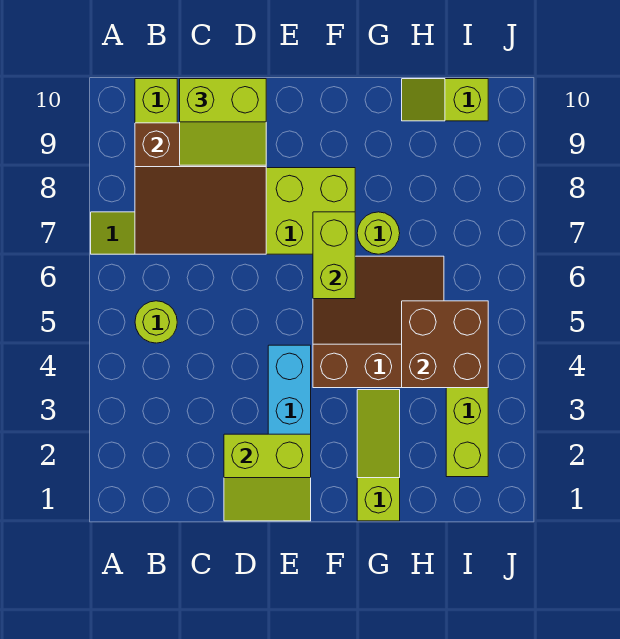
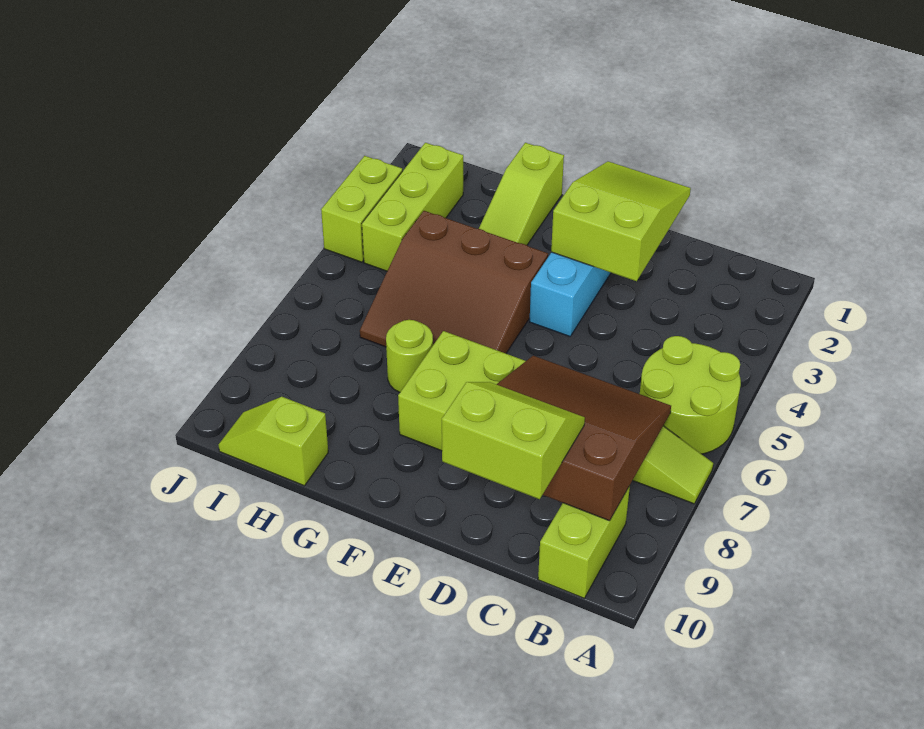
lime 1x1 round brick [135,301,177,343] -> lime 2x2 round brick [640,336,741,454]
lime 2x2 slope [224,434,311,521] -> lime 2x3 slope [551,161,691,281]
lime 1x2 brick [313,212,355,299] -> lime 1x2 brick moved to [321,156,403,262]
brown 2x2 brick [402,301,488,388] -> none
lime 1x2 slope [402,79,488,121] -> lime 1x2 slope turned to [218,397,328,486]

